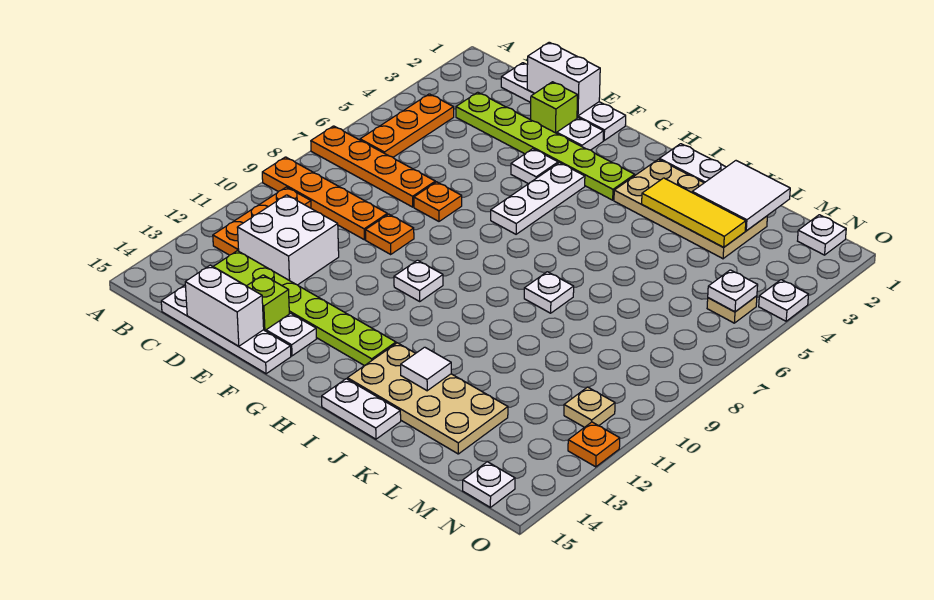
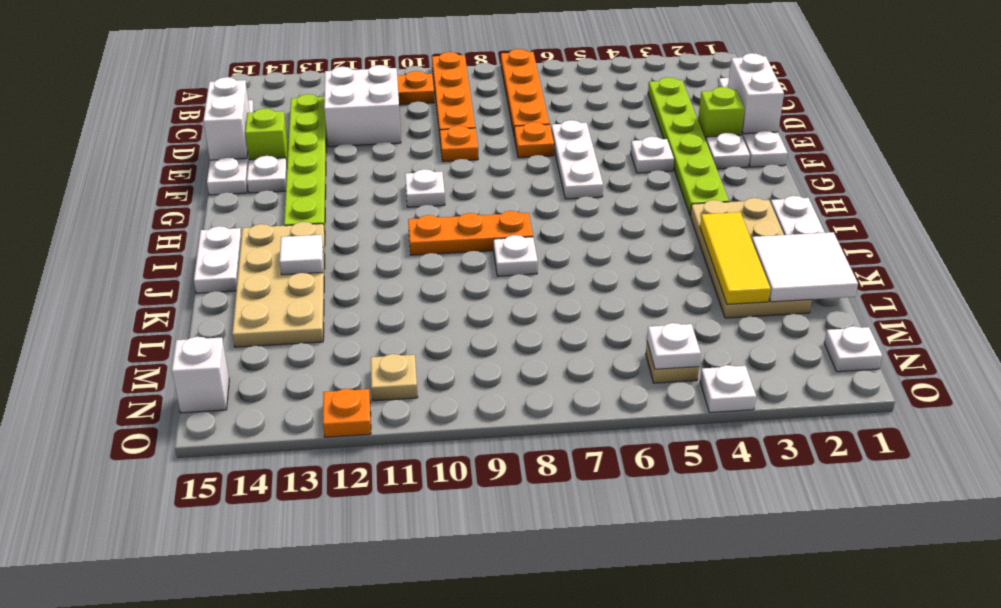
orange 1x3 plate [360,94,454,157] -> orange 1x3 plate moved to [408,211,533,255]
white 1x3 plate [491,163,585,234] -> white 1x3 plate turned to [551,120,603,199]
white 1x1 plate [463,462,515,507] -> white 1x1 brick [172,337,229,413]

